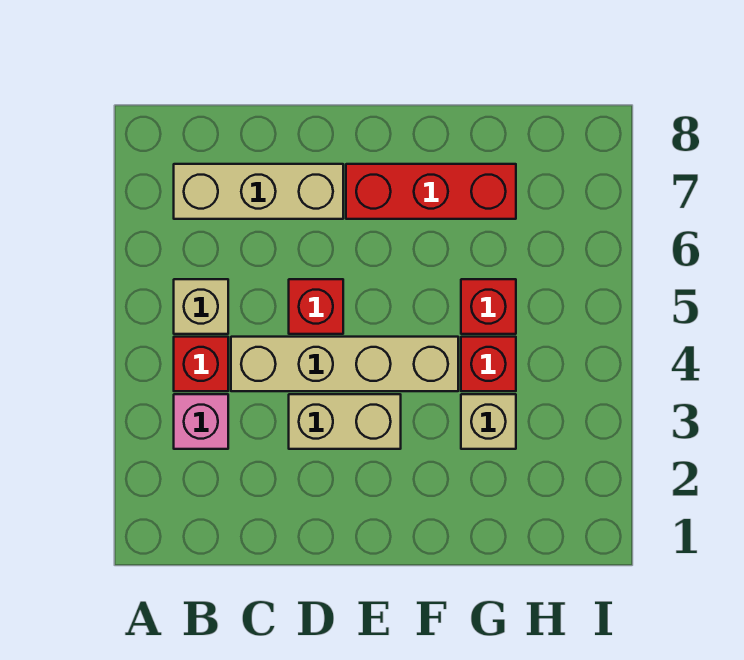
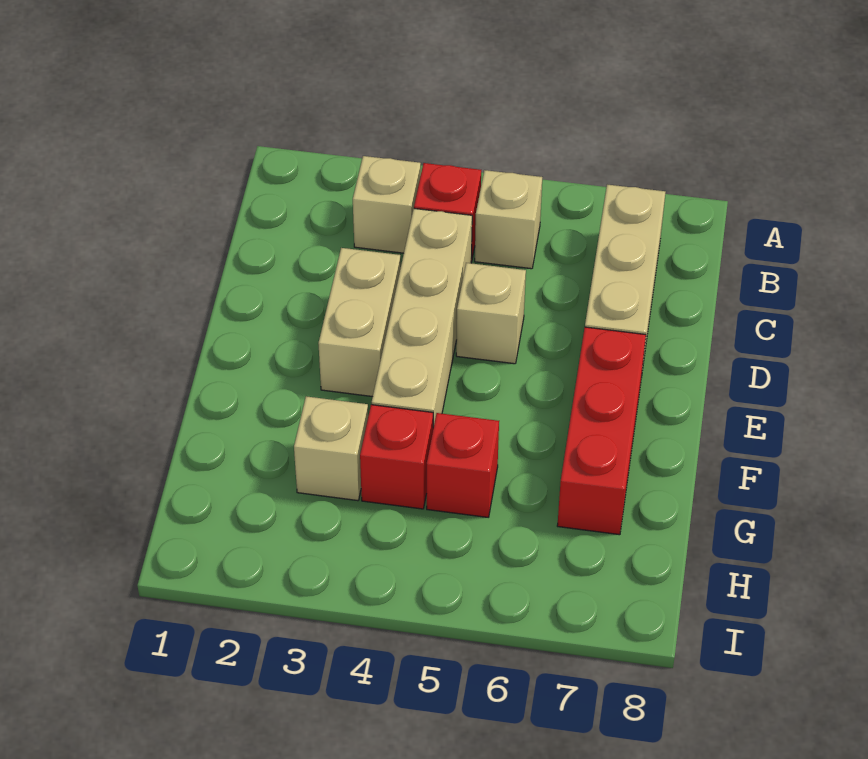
pink 1x1 brick [174,394,228,449] -> tan 1x1 brick [353,156,421,253]
red 1x1 brick [289,279,343,334] -> tan 1x1 brick [456,263,526,364]

